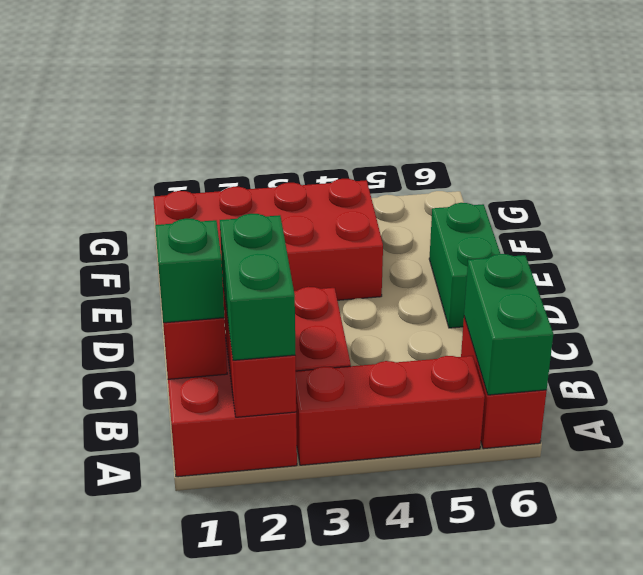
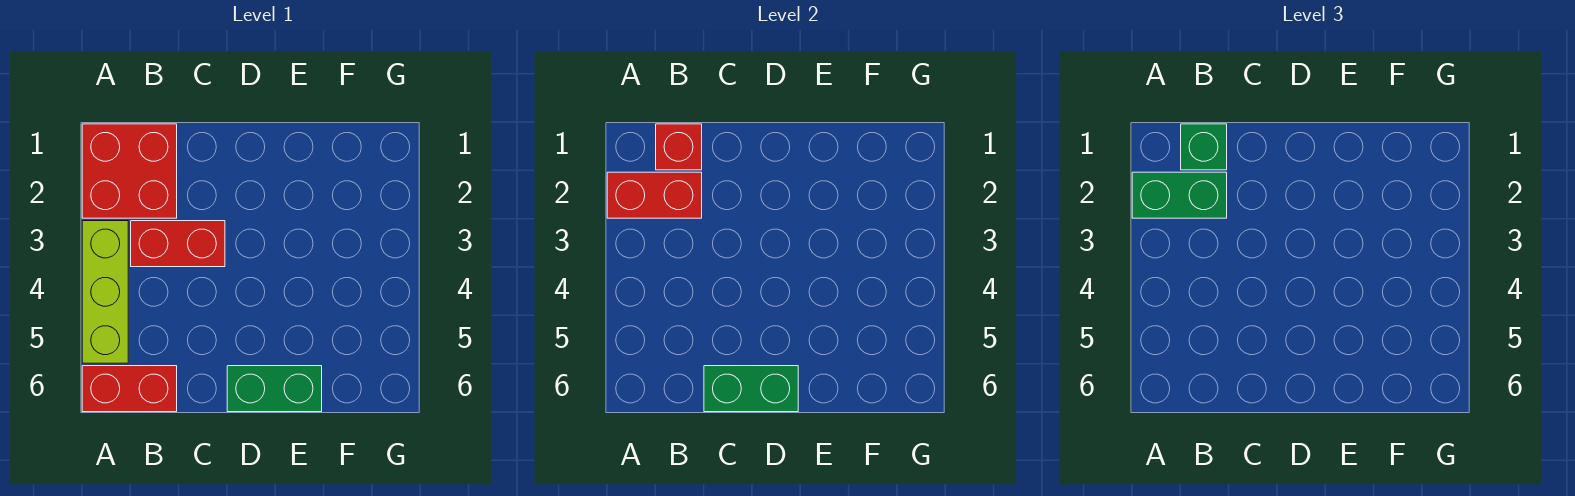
red 1x3 brick [296,356,485,465] -> lime 1x3 brick [82,221,128,363]
green 1x2 brick [464,254,553,395] -> green 1x2 brick moved to [704,366,798,412]
red 2x4 brick [153,179,383,300] -> none

